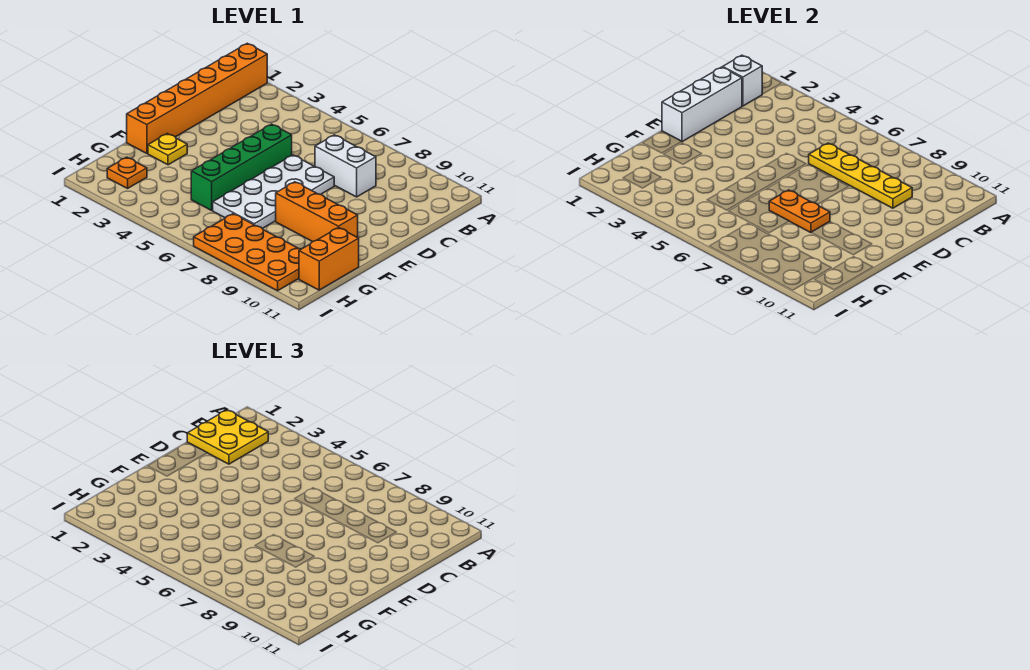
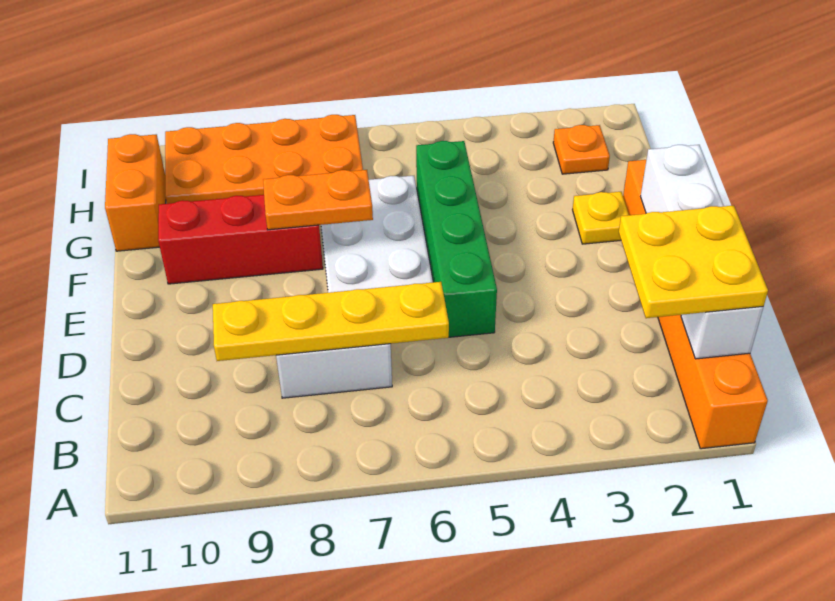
orange 1x3 brick [276,182,358,242] -> red 1x3 brick [158,195,323,284]

